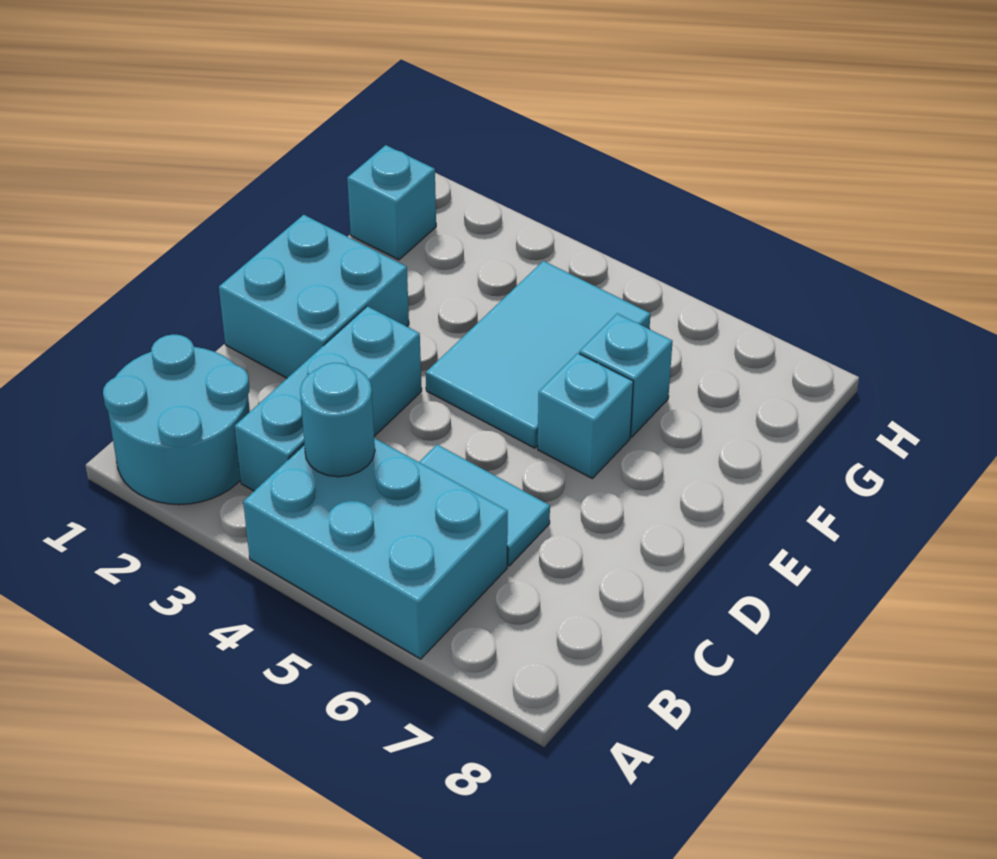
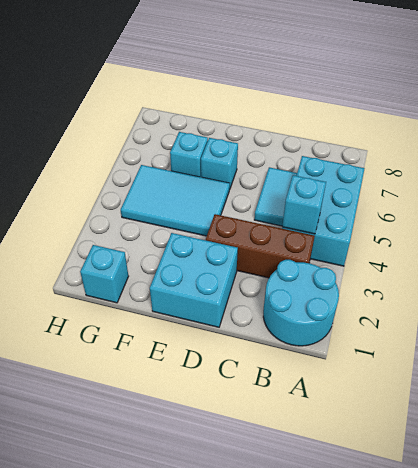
cyan 1x3 brick [235,306,422,491] -> brown 1x3 brick [206,214,315,278]
cyan 1x1 round brick [300,363,375,477] -> cyan 1x1 brick [282,175,326,234]

